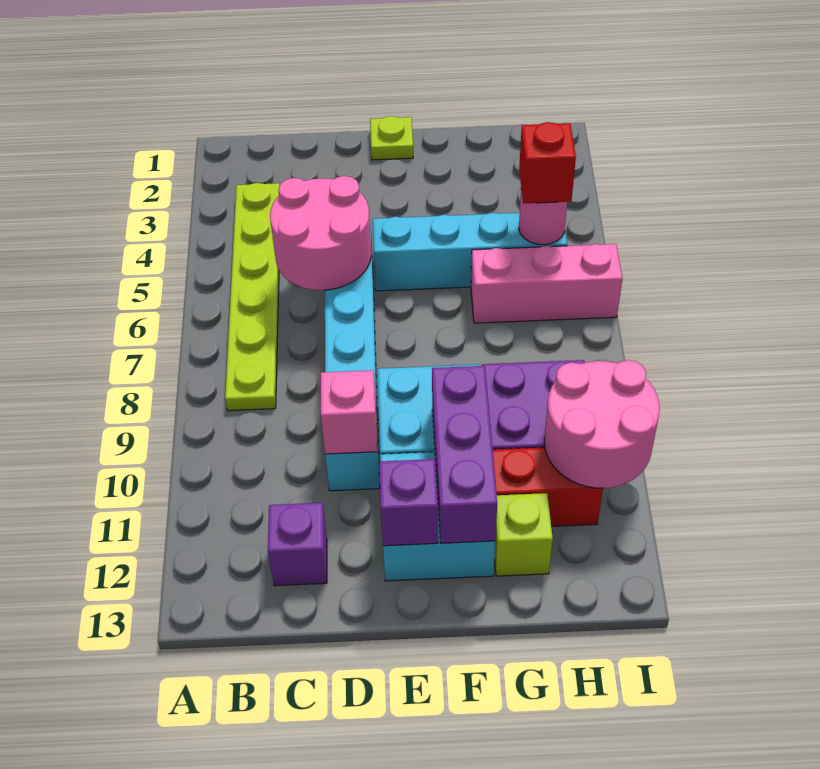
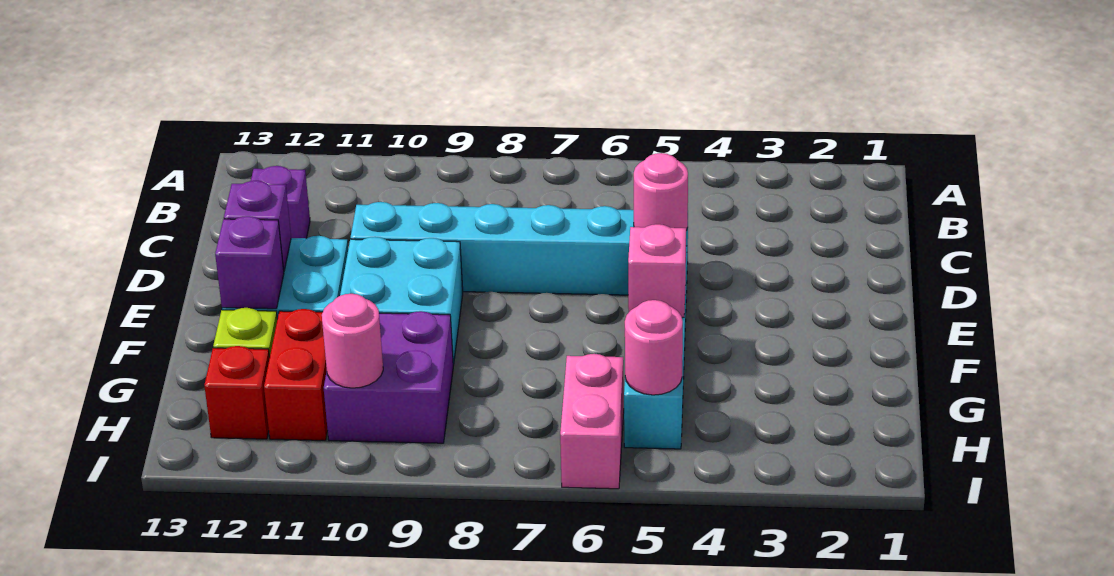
lime 1x6 plate [225,183,280,411] -> none
pink 2x2 round brick [270,176,371,290] -> pink 1x1 round brick [634,153,688,230]
pink 1x1 brick [321,370,377,454] -> pink 1x1 brick moved to [628,224,686,317]
lime 1x1 plate [370,116,413,160] -> none
purple 1x3 brick [432,366,497,543] -> purple 1x1 brick [215,216,284,309]
pink 1x3 brick [471,244,622,323] -> pink 1x2 brick [560,354,624,489]
red 1x1 brick [519,122,576,203] -> red 1x1 brick moved to [204,346,270,439]
pink 2x2 round brick [544,360,660,488] -> pink 1x1 round brick [322,294,383,388]

